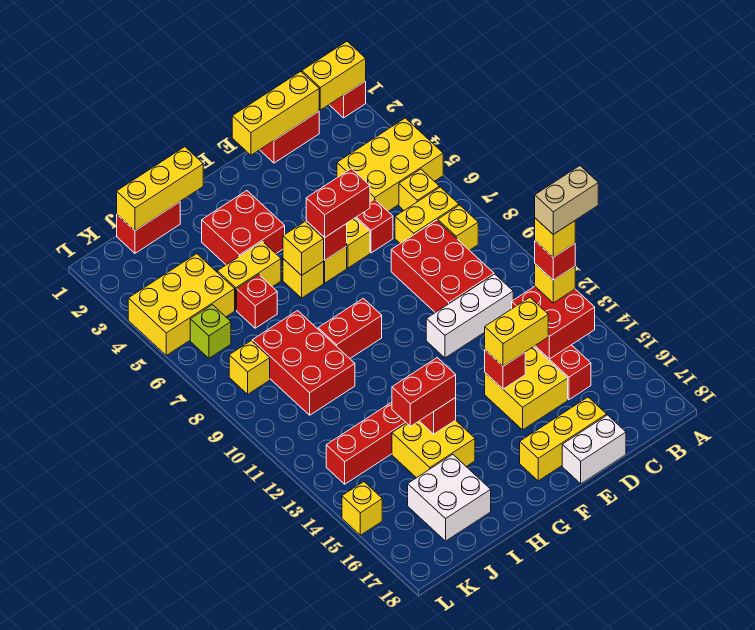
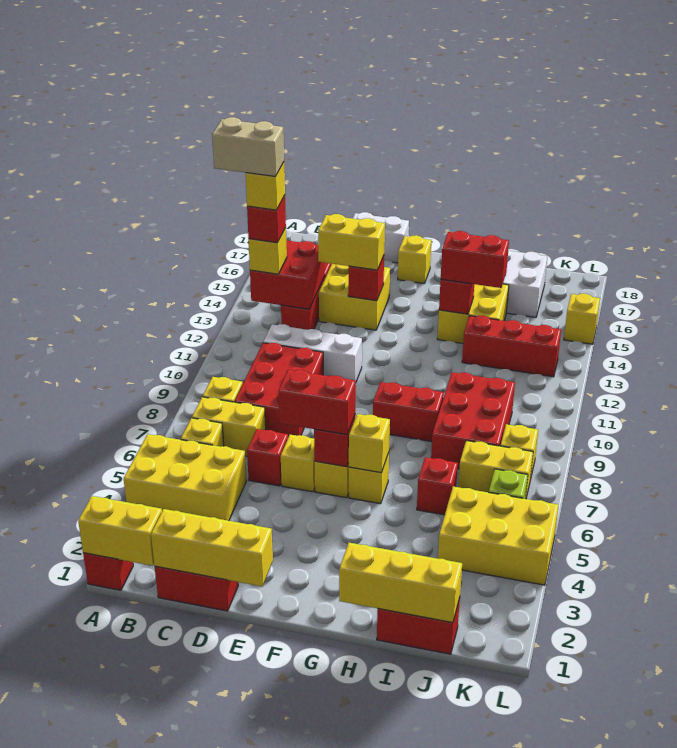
yellow 1x3 brick [520,397,607,481] -> yellow 1x1 brick [398,235,431,284]
red 2x2 brick [202,191,285,265] -> none
yellow 1x2 brick [217,242,281,310] -> yellow 1x2 brick moved to [458,441,533,499]

